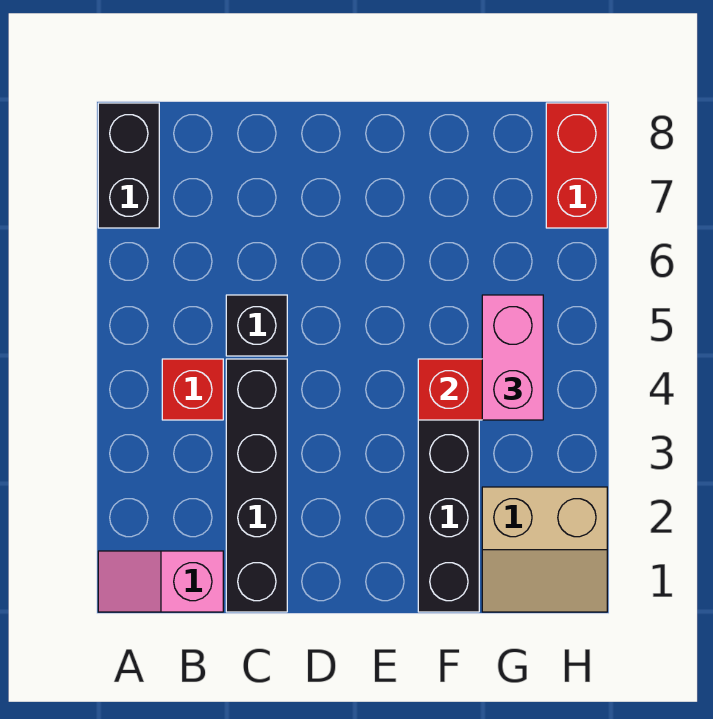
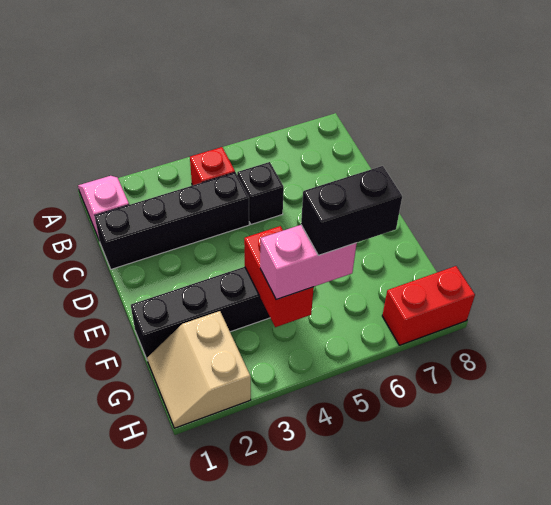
black 1x2 brick [98,103,159,228] -> black 1x2 brick moved to [301,166,402,255]

